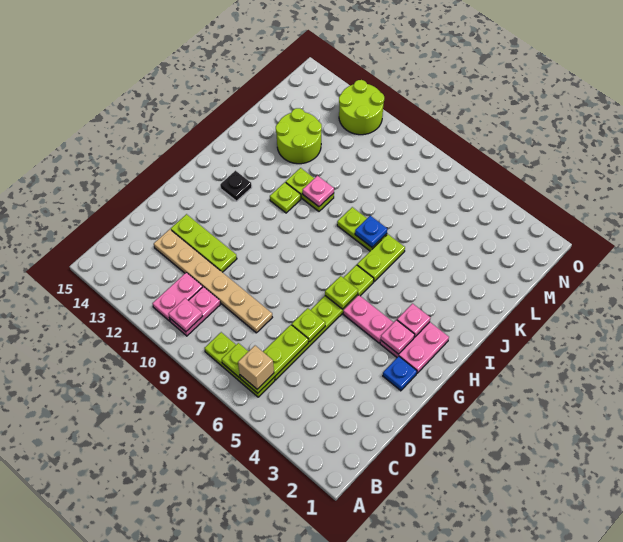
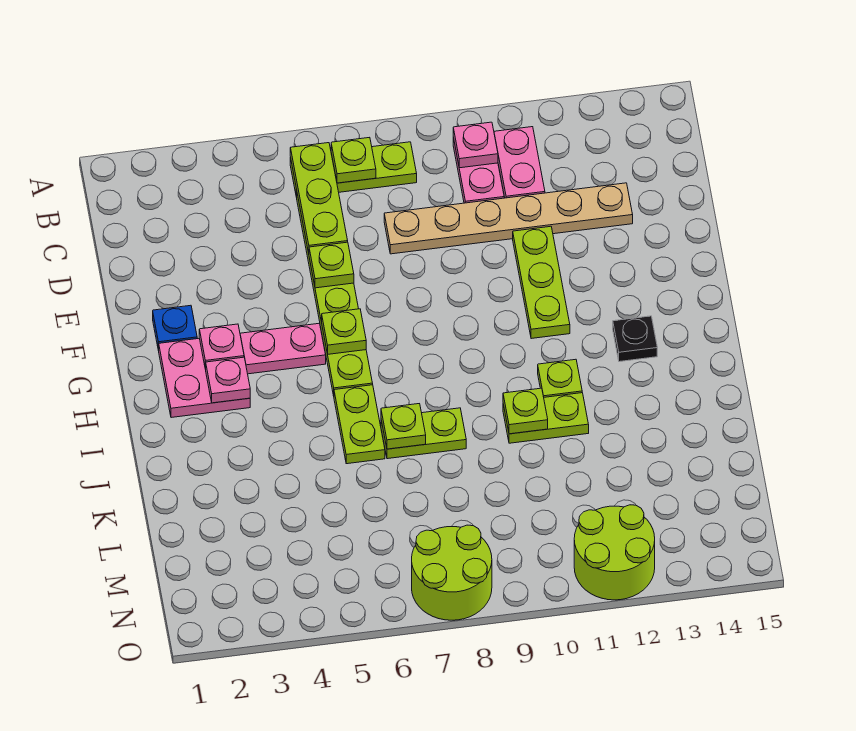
tan 1x1 brick [238,346,274,389] -> none
lime 1x3 plate [171,214,237,272] -> lime 1x3 plate turned to [513,226,570,339]
blue 1x1 plate [355,216,387,247] -> lime 1x1 plate [381,404,426,449]
pink 1x1 plate [303,176,334,207] -> lime 1x1 plate [503,388,548,434]
lime 2x2 round brick [276,108,322,164] -> lime 2x2 round brick moved to [412,525,492,620]

